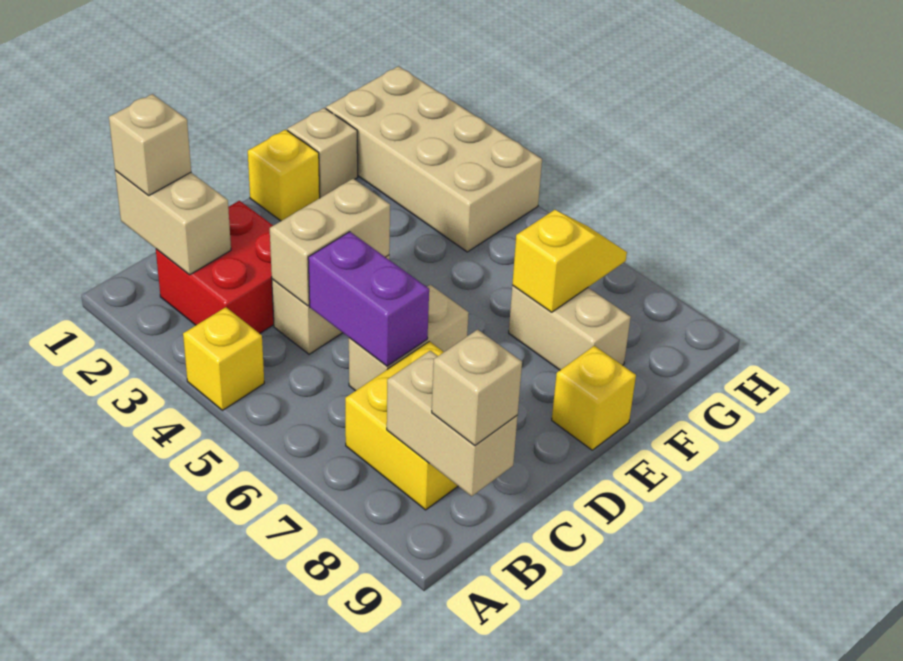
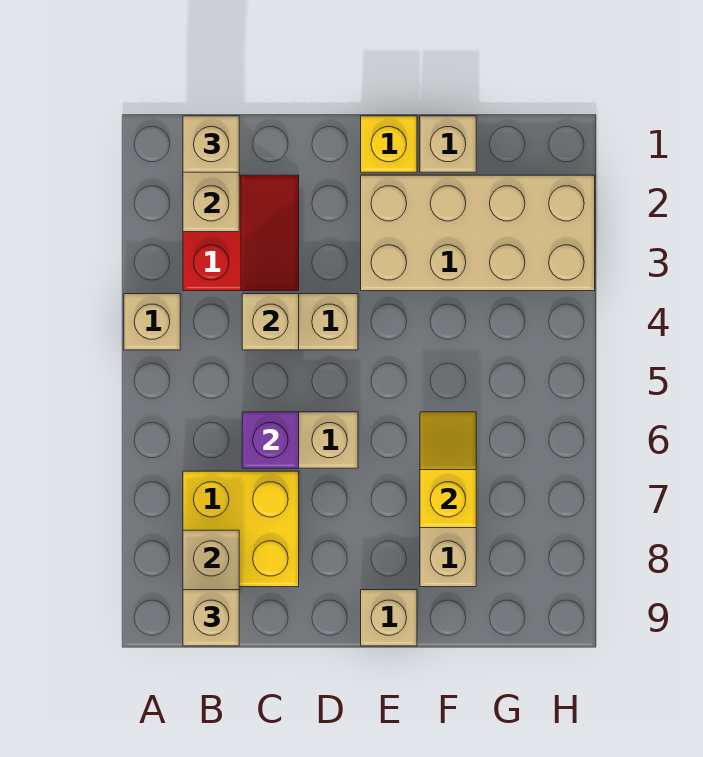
yellow 1x1 brick [183,307,264,410] -> tan 1x1 brick [124,294,180,350]
red 2x2 brick [156,201,274,333] -> red 2x2 slope [183,175,299,291]
tan 1x2 brick [270,179,390,306] -> tan 1x1 brick [242,294,299,350]
purple 1x2 brick [308,232,429,366] -> purple 1x1 brick [242,412,299,468]
yellow 1x1 brick [552,346,636,450] -> tan 1x1 brick [361,590,417,646]
yellow 1x2 slope [512,210,627,312] -> yellow 1x2 slope turned to [420,412,476,528]
tan 2x4 brick [326,66,542,252] -> tan 2x4 brick turned to [361,175,595,291]

